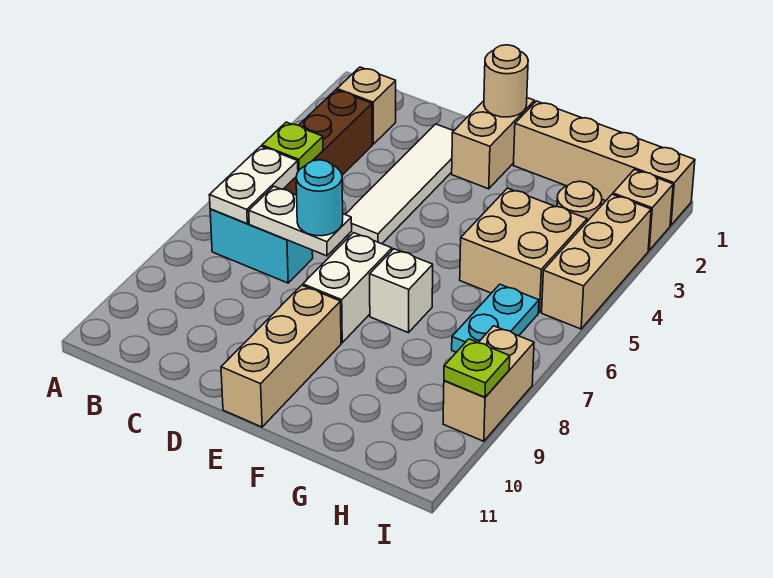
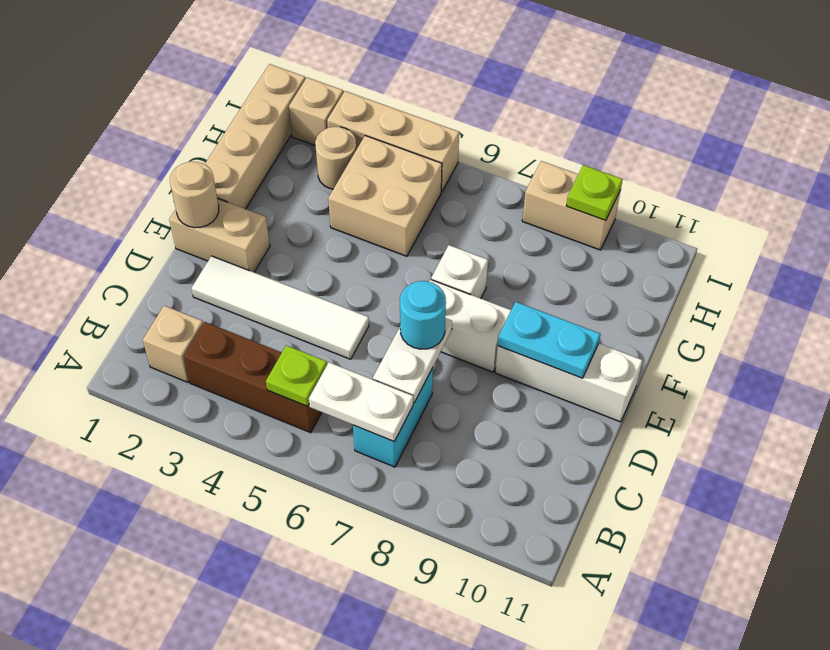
tan 1x3 brick [221,285,341,427] -> white 1x3 brick [495,344,642,422]
cyan 1x2 plate [452,284,539,352] -> cyan 1x2 plate moved to [498,302,600,378]

